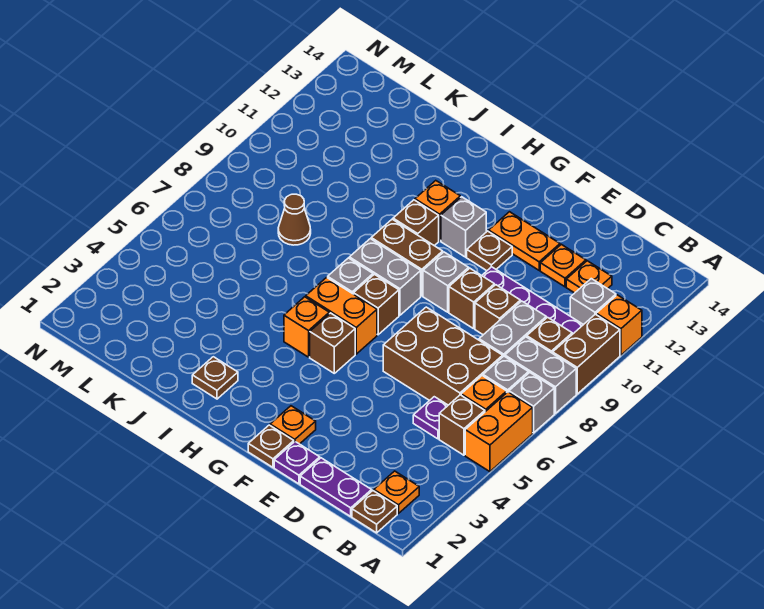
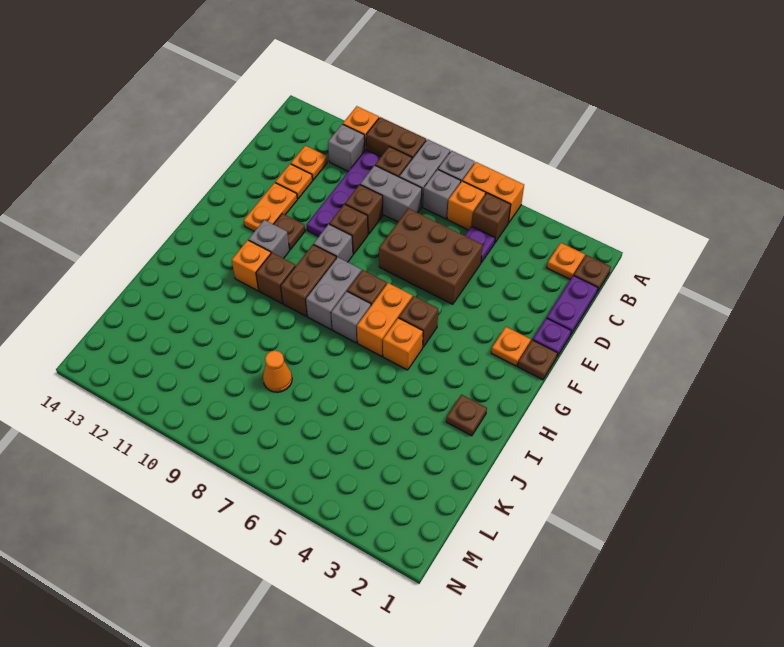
brown 2x3 brick [383,307,503,405] -> brown 2x3 brick turned to [379,208,483,304]
brown 1x1 cone [278,194,311,245] -> orange 1x1 cone [263,351,292,392]

